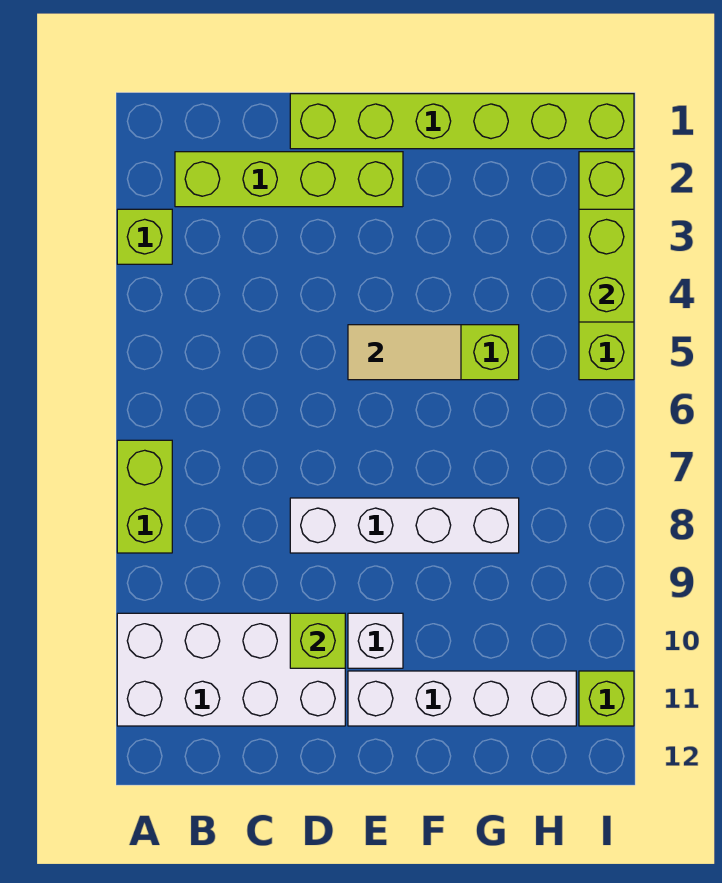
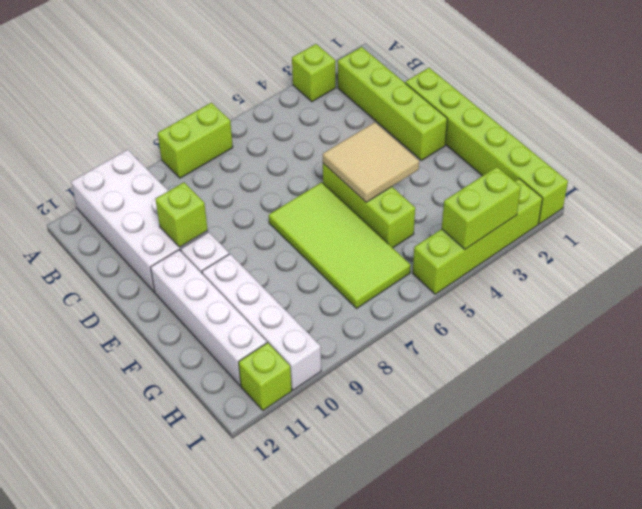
white 1x4 brick [290,498,519,553] -> white 1x4 brick moved to [202,254,321,390]
tan 1x2 tile [348,325,461,380] -> tan 2x2 tile [323,122,419,202]
none -> lime 2x4 tile [269,182,411,308]

